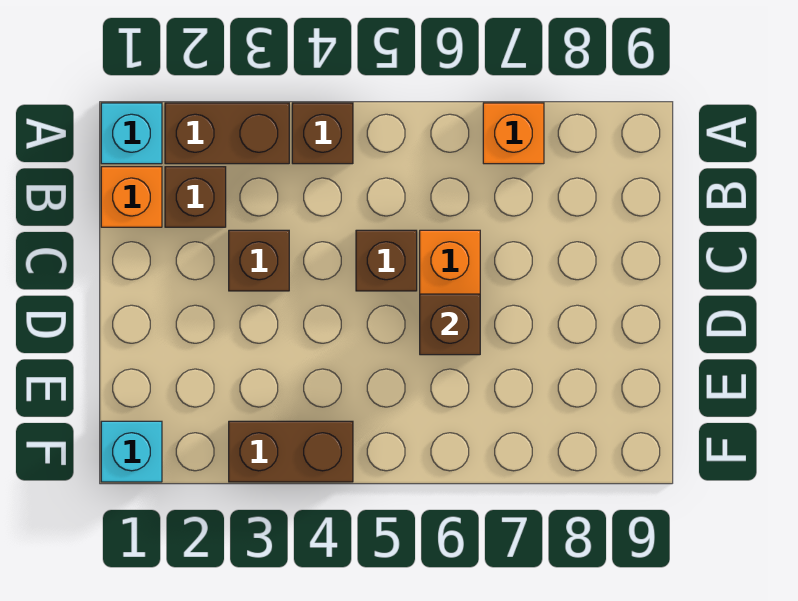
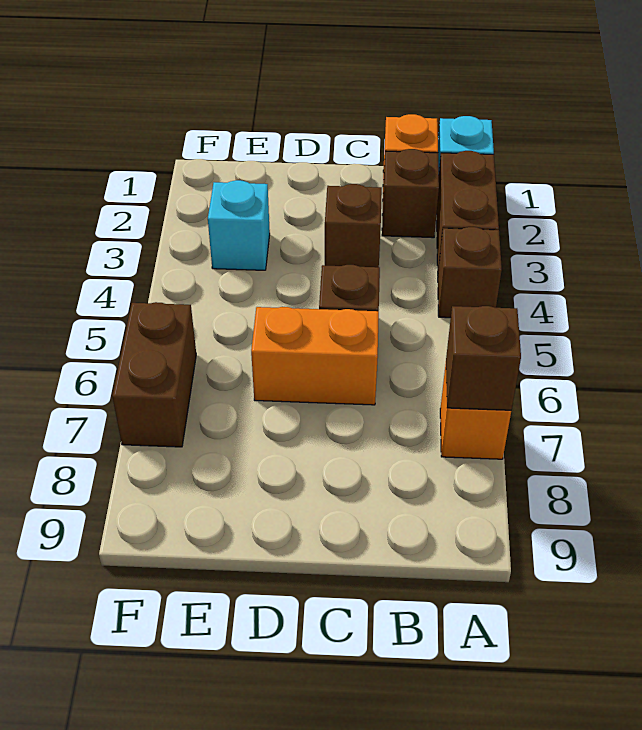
brown 1x1 brick [420,294,480,355] -> brown 1x1 brick moved to [446,306,521,410]
cyan 1x1 brick [101,421,162,482] -> cyan 1x1 brick moved to [208,180,270,270]
brown 1x2 brick [229,421,353,482] -> brown 1x2 brick moved to [112,302,196,447]

